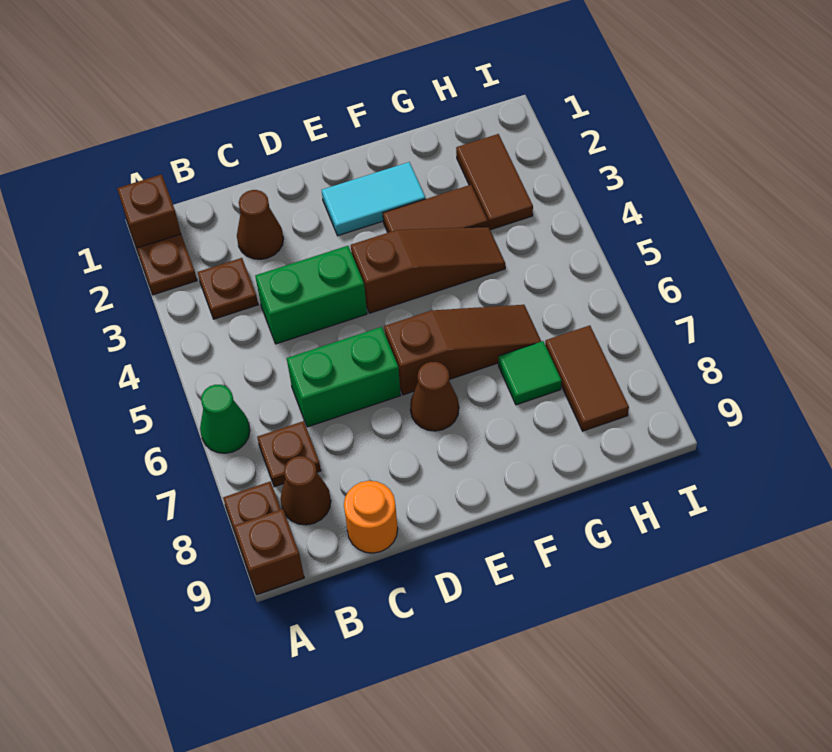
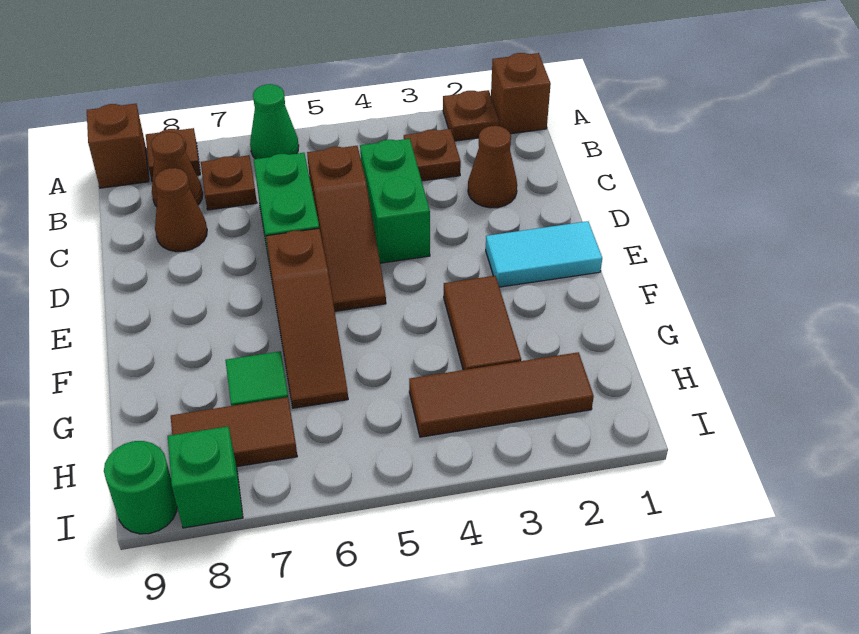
orange 1x1 round brick [344,481,398,553] -> none
cyan 1x2 tile [322,162,425,236] -> cyan 1x2 tile turned to [486,221,602,287]
brown 1x3 slope [351,227,505,313] -> brown 1x3 slope moved to [307,146,386,311]
brown 1x1 cone [410,362,459,431] -> brown 1x1 cone moved to [155,168,207,252]
brown 1x2 tile [456,134,533,230] -> brown 1x3 tile [409,352,594,437]
none -> green 1x1 brick [168,427,243,528]
none -> green 1x1 round brick [104,441,177,534]

